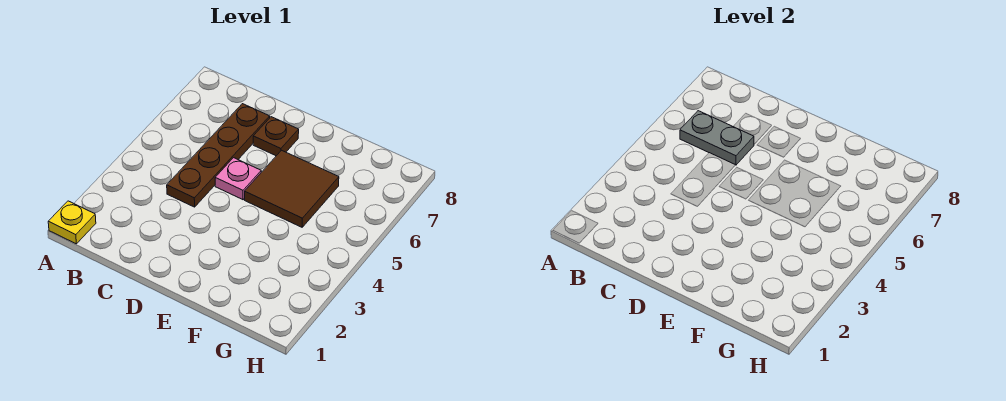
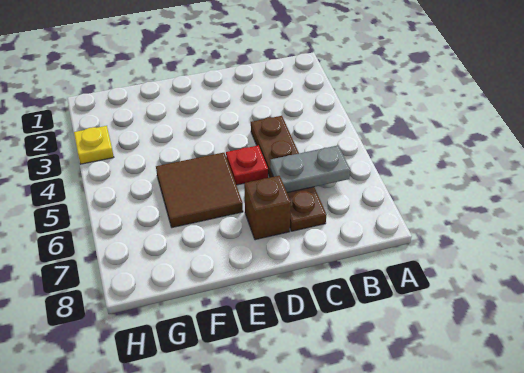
yellow 1x1 plate [48,201,96,244] -> yellow 1x1 plate moved to [74,126,114,164]
pink 1x1 plate [215,158,261,200] -> red 1x1 plate [226,145,268,185]
brown 1x1 plate [253,117,299,156] -> brown 1x1 brick [244,176,291,240]

